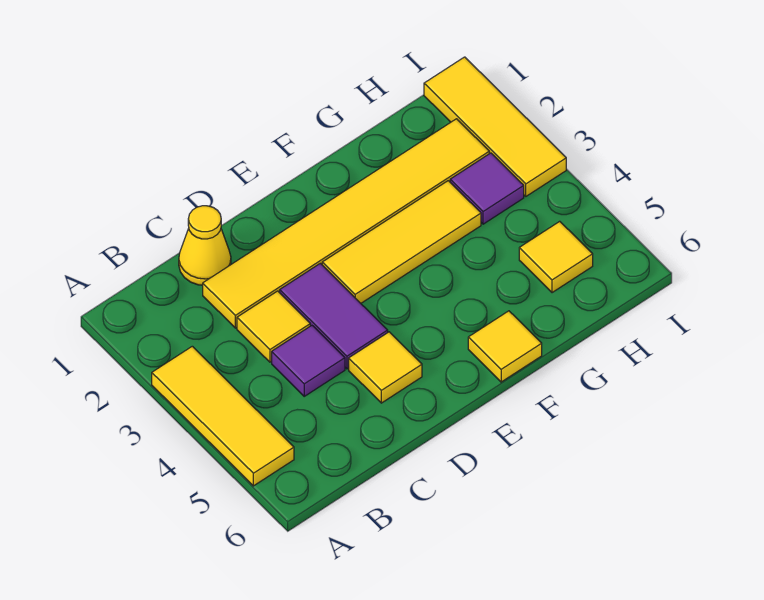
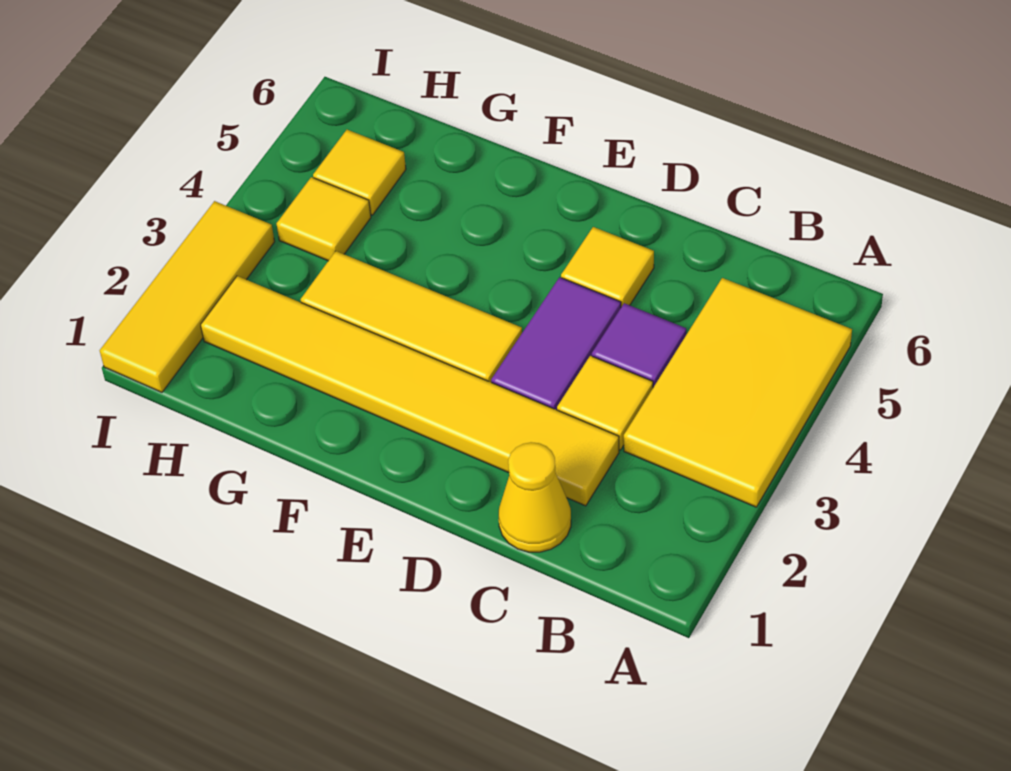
yellow 1x3 tile [152,346,294,486] -> yellow 2x3 tile [624,278,852,507]
yellow 1x1 tile [468,311,542,382] -> yellow 1x1 tile moved to [277,177,371,261]
purple 1x1 tile [450,153,524,224] -> none

